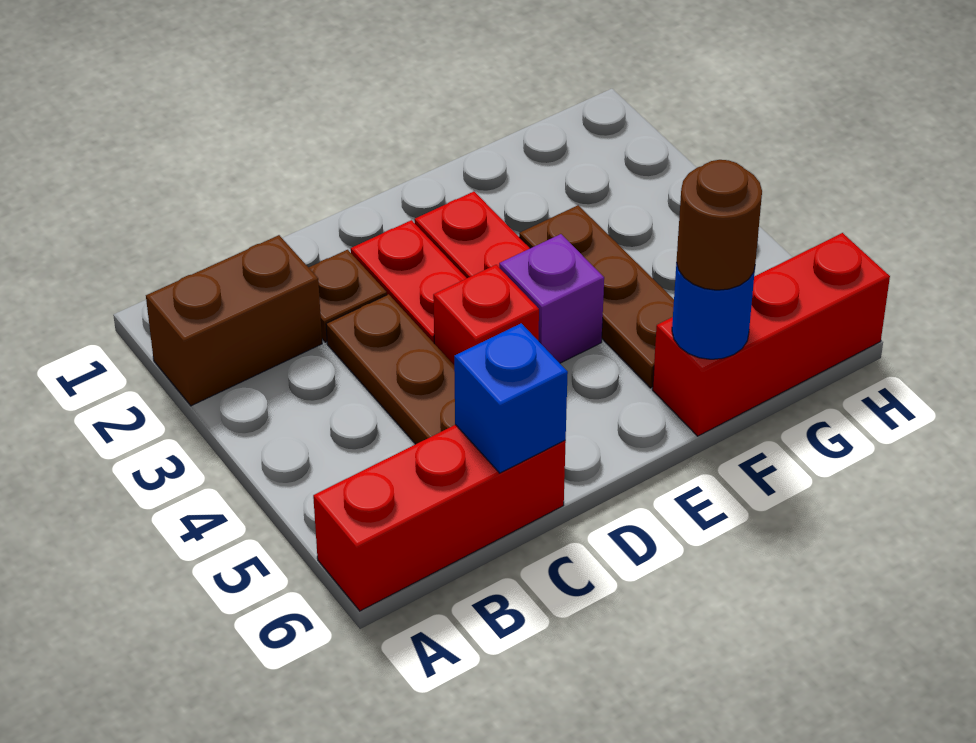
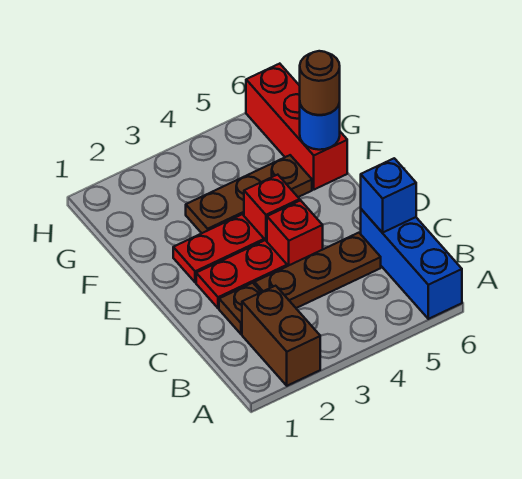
red 1x3 brick [313,425,566,611] -> blue 1x3 brick [361,209,462,319]
purple 1x1 brick [499,234,604,363] -> red 1x1 brick [244,175,300,241]

